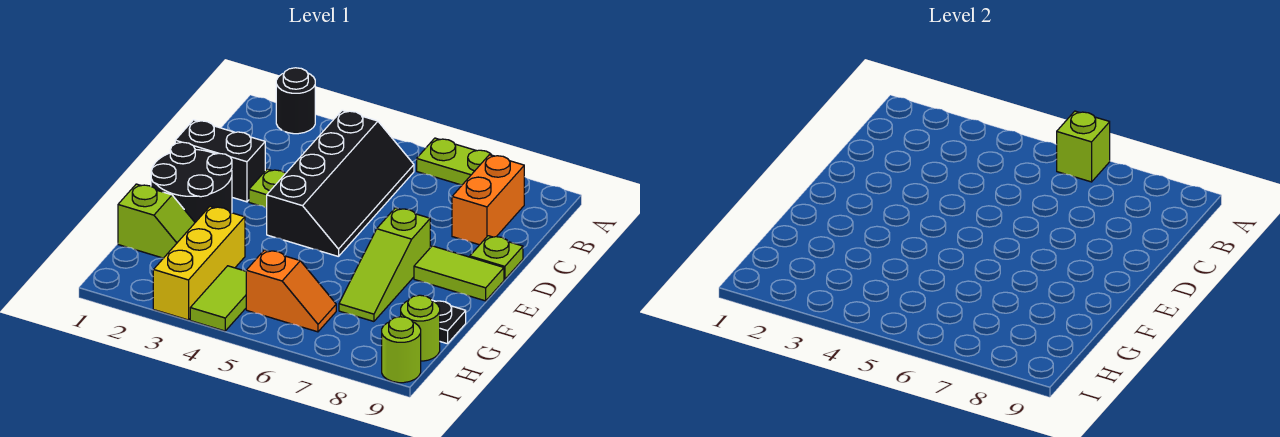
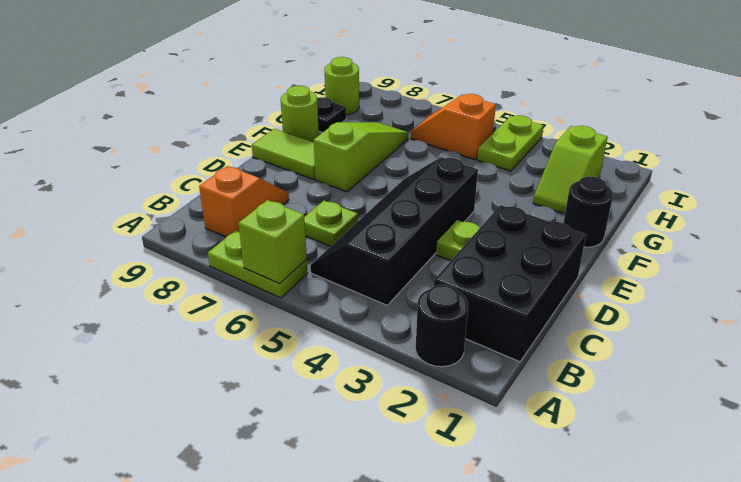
orange 1x2 brick [452,155,524,245] -> orange 1x2 slope [199,166,289,237]
black 1x2 brick [175,120,265,202] -> black 2x3 brick [434,205,586,362]
lime 1x1 plate [470,236,523,279] -> lime 1x1 plate moved to [304,201,358,246]
black 2x2 round brick [151,142,232,222] -> black 1x1 round brick [564,176,613,247]
lime 1x2 slope [118,184,195,258] -> lime 1x2 slope turned to [533,126,608,214]
yellow 1x3 brick [153,206,245,320] -> none
lime 1x2 tile [190,266,246,331] -> lime 1x2 plate [477,115,544,171]
lime 1x1 round brick [382,317,421,383] -> lime 1x1 round brick moved to [281,86,319,142]

